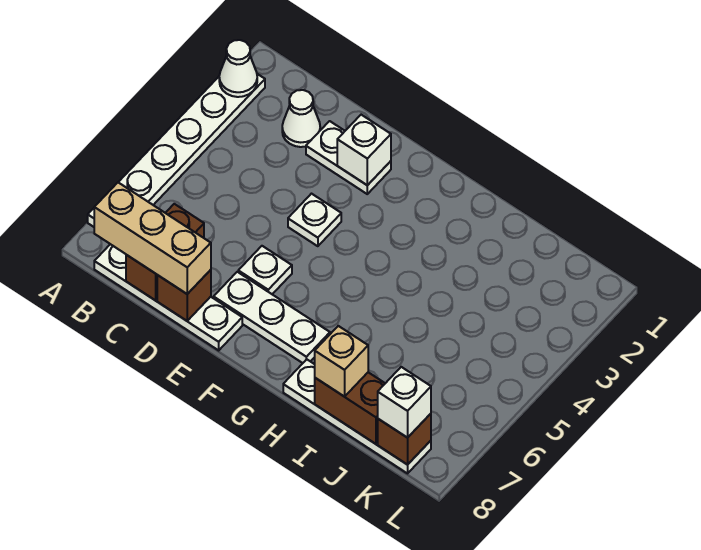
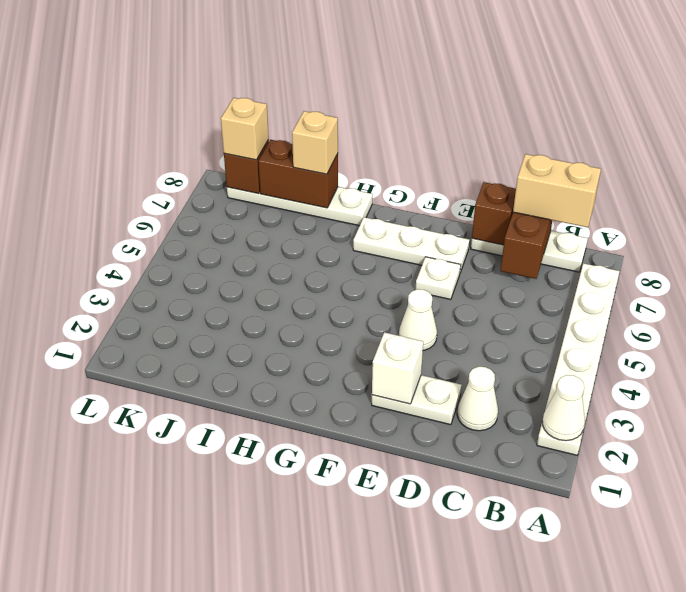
white 1x4 plate [94,244,242,350] -> white 1x3 plate [471,231,588,272]
tan 1x3 brick [94,183,211,294] -> tan 1x2 brick [513,154,601,227]
white 1x1 plate [288,194,341,246] -> white 1x1 cone [399,289,437,350]
white 1x1 brick [378,367,431,438] -> tan 1x1 brick [221,98,269,160]

